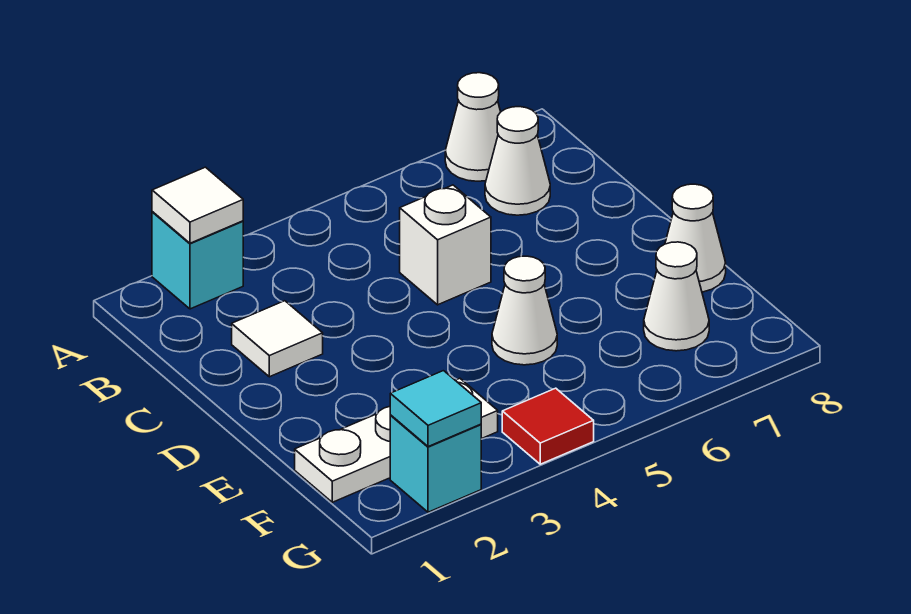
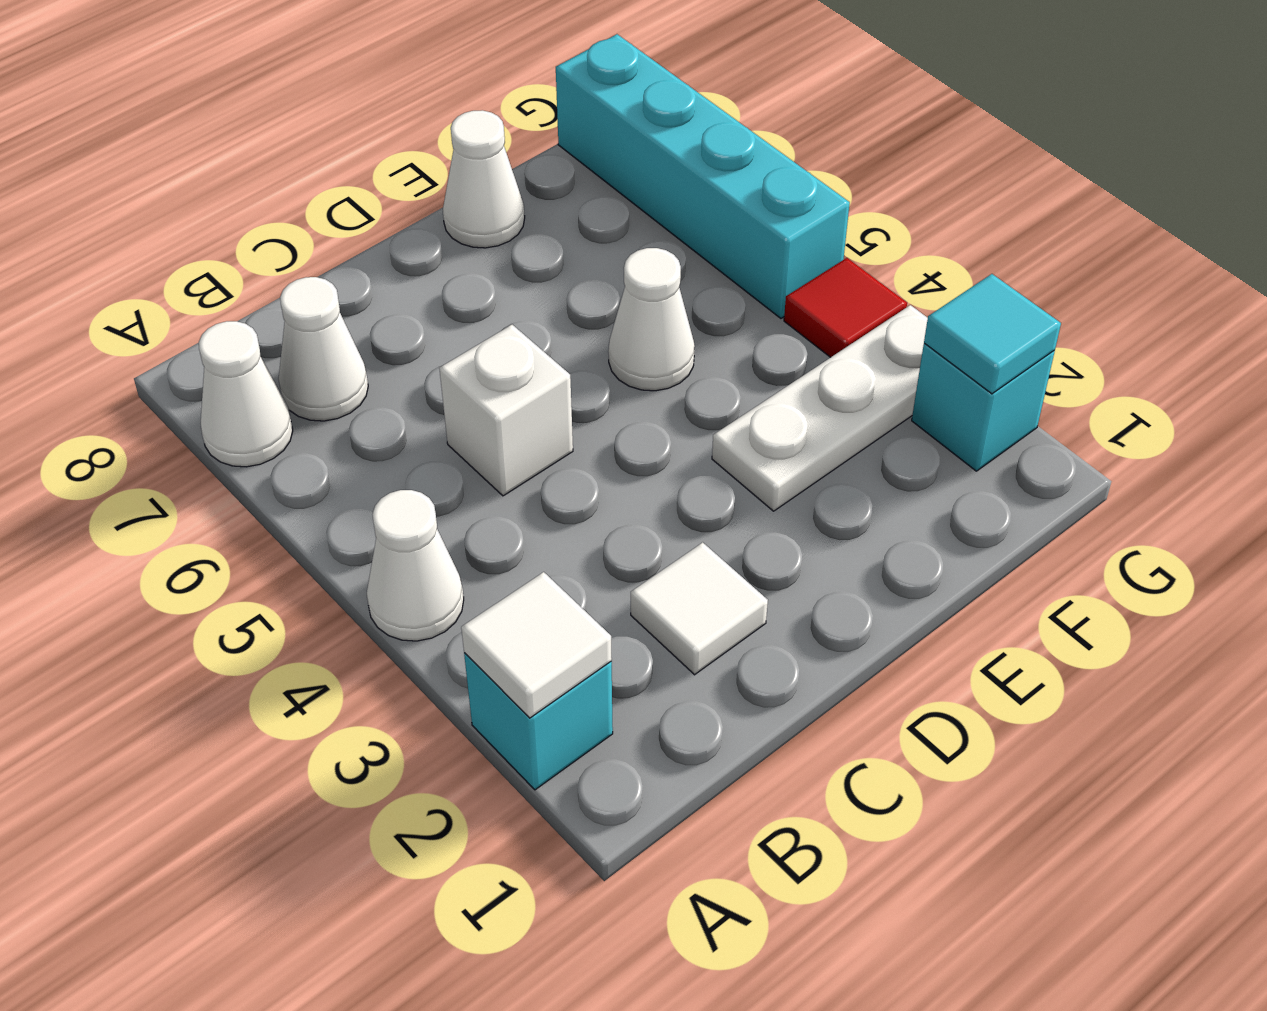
white 1x3 plate [295,378,498,502] -> white 1x3 plate turned to [712,305,928,511]
white 1x1 cone [644,242,709,351] -> white 1x1 cone moved to [367,490,464,641]
none -> cyan 1x4 brick [556,34,850,318]

